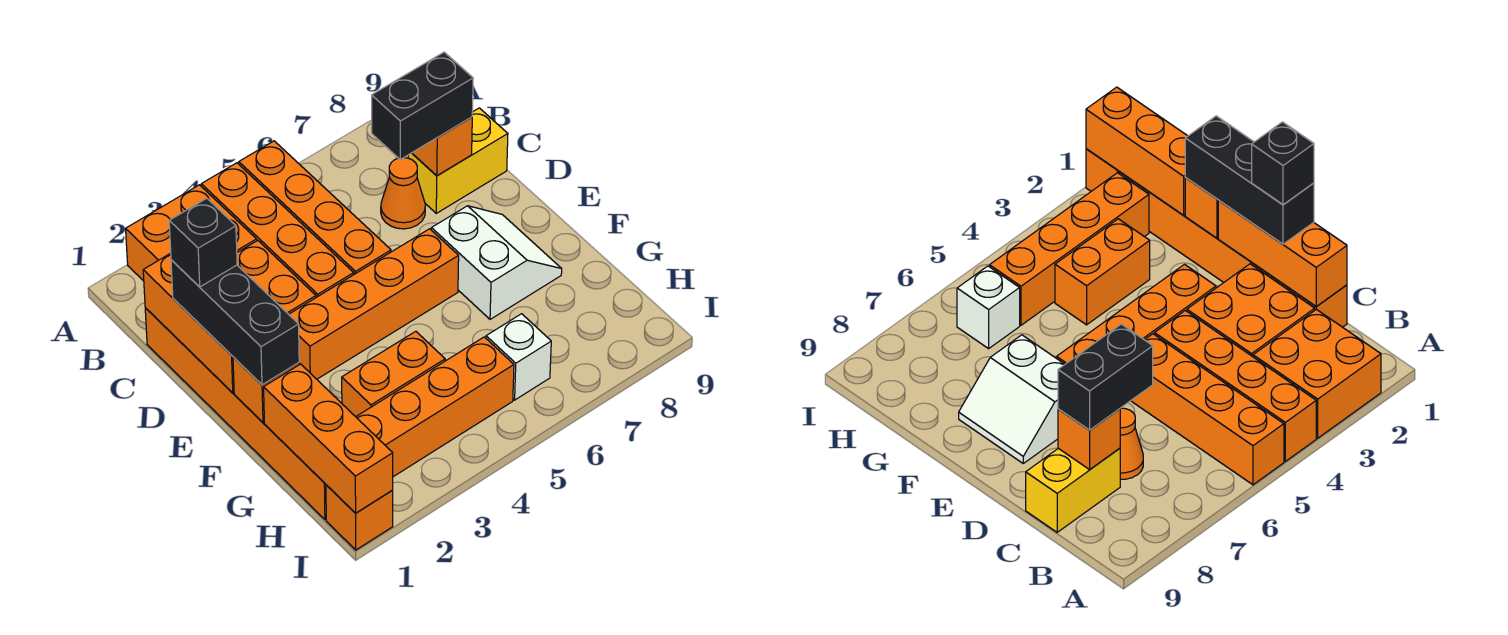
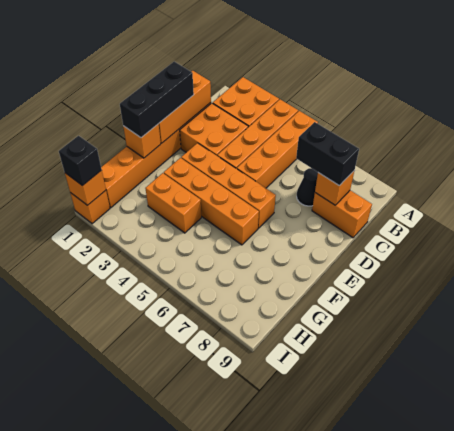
orange 1x1 cone [381,158,425,229] -> black 1x1 cone [297,168,318,206]
yellow 1x2 brick [408,108,508,213] -> orange 1x2 brick [312,190,372,238]
black 1x1 brick [169,198,237,287] -> black 1x1 brick moved to [59,136,102,186]
white 2x2 slope [431,206,562,319] -> none
orange 1x3 brick [264,364,393,513] -> orange 1x1 brick [65,170,106,205]
orange 1x4 brick [356,337,514,477] -> orange 1x4 brick moved to [164,158,259,245]
white 1x1 brick [486,314,551,400] -> none

